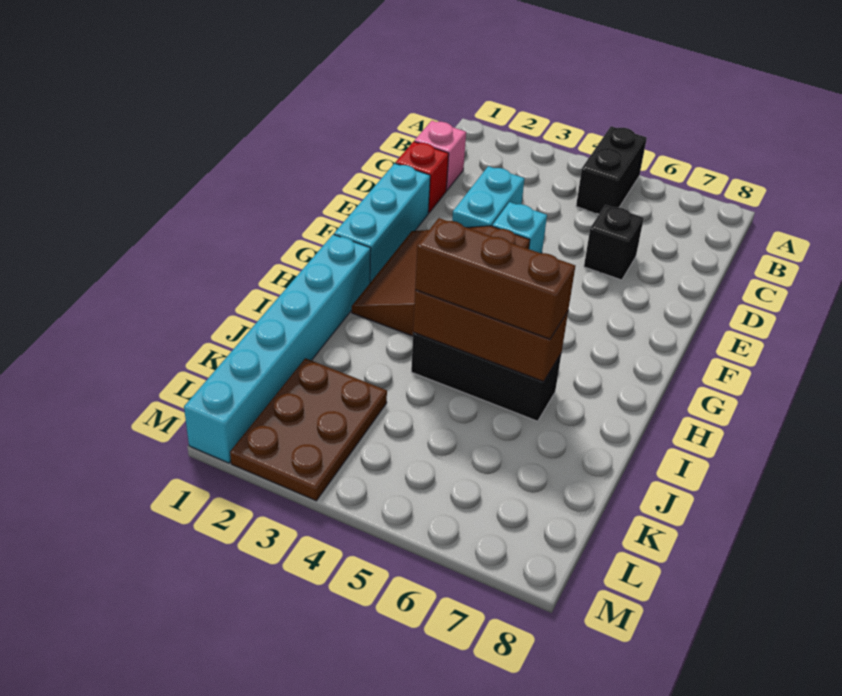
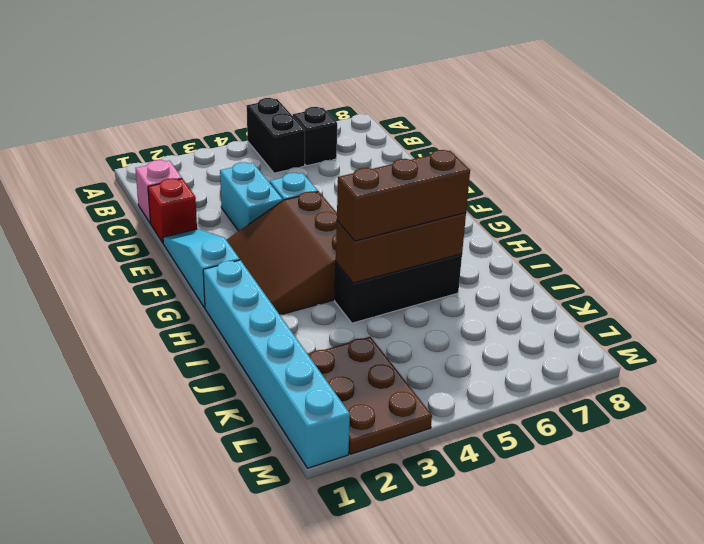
black 1x1 brick [584,205,644,280] -> black 1x1 brick moved to [293,107,337,166]
cyan 1x3 brick [334,163,430,283] -> cyan 1x3 slope [163,229,240,308]

